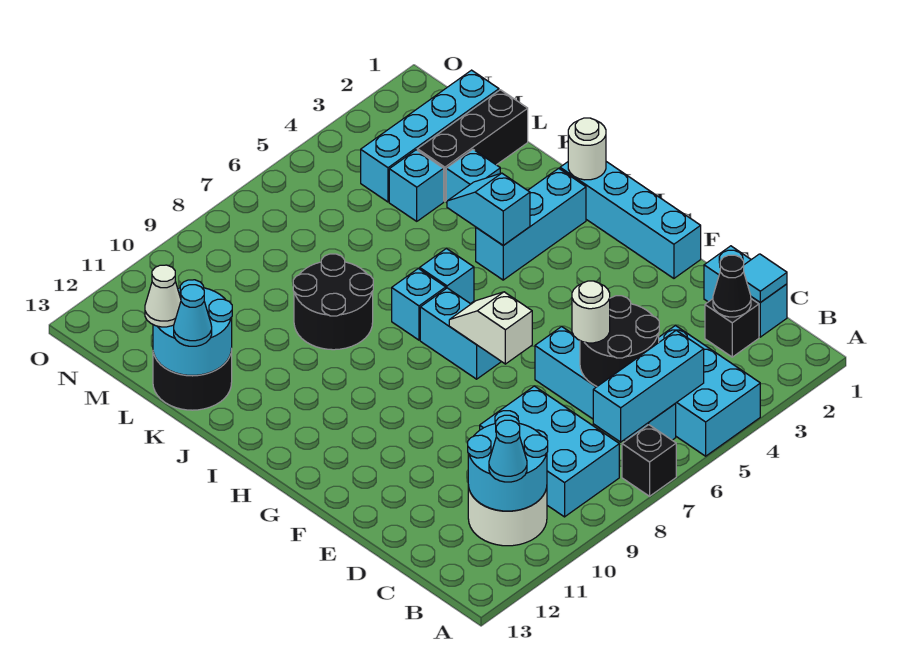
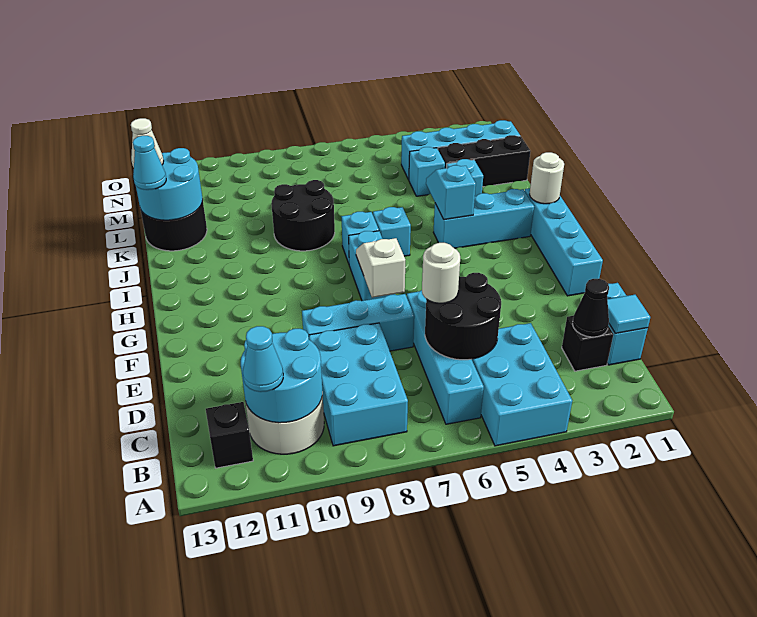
black 1x1 brick [622,425,676,496] -> black 1x1 brick moved to [206,402,253,468]
cyan 1x3 brick [593,330,704,442] -> cyan 1x3 brick moved to [302,294,414,351]

